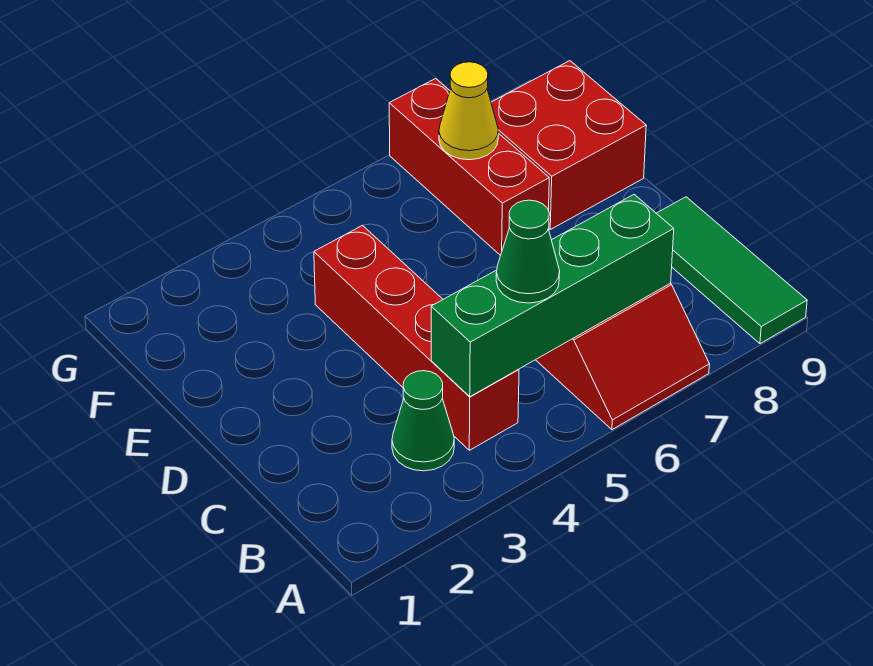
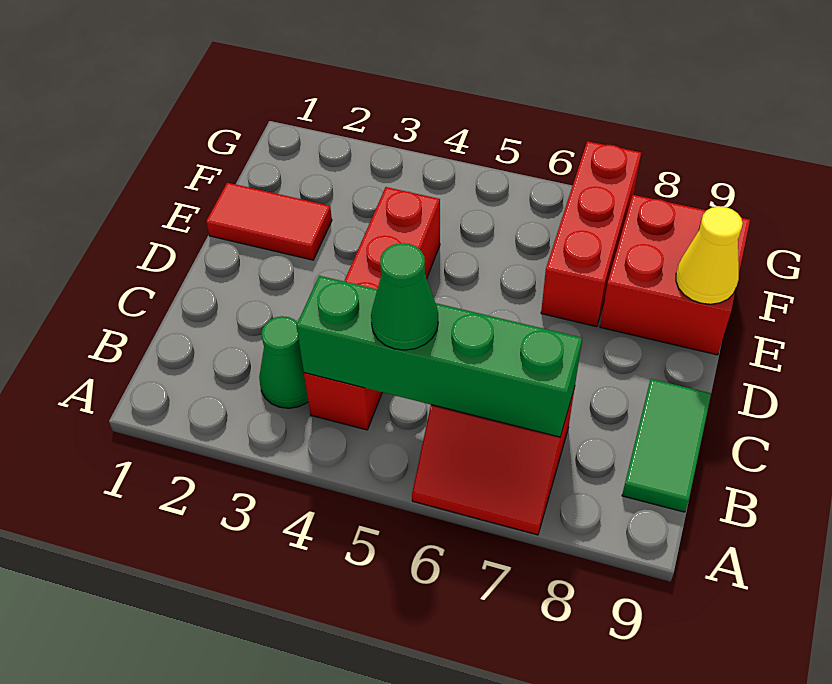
green 1x3 tile [656,197,807,344] -> green 1x2 tile [622,379,711,512]
none -> red 1x2 tile [206,183,332,260]
yellow 1x1 cone [439,62,498,160] -> yellow 1x1 cone moved to [676,206,743,304]

